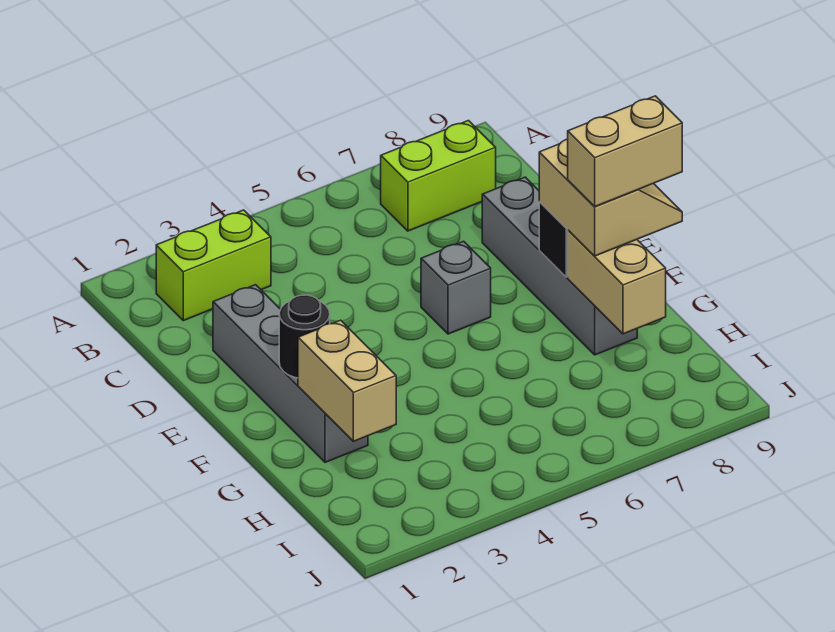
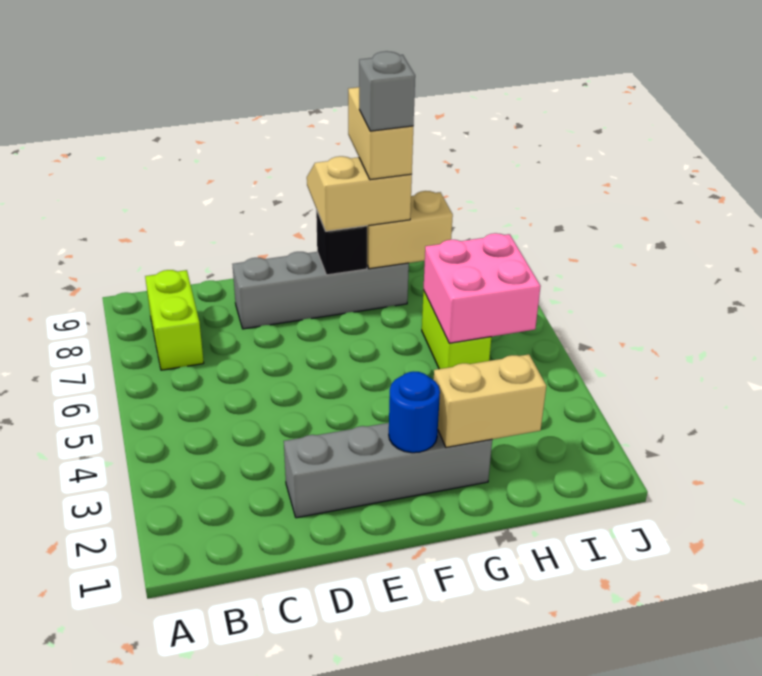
lime 1x2 brick [156,210,271,321] -> lime 1x2 brick moved to [422,290,491,369]
grey 1x1 brick [421,241,491,334] -> grey 1x1 brick moved to [359,51,415,131]
black 1x1 round brick [279,295,330,378] -> blue 1x1 round brick [389,372,440,453]
none -> pink 2x2 brick [423,233,541,343]

